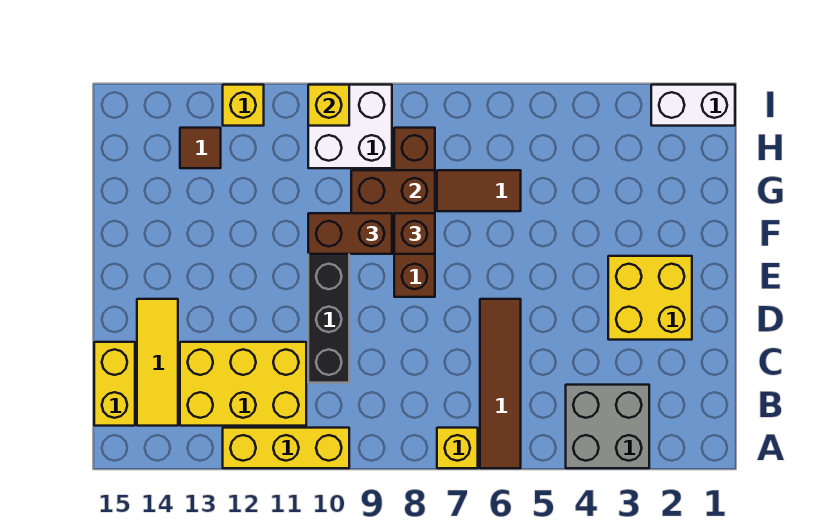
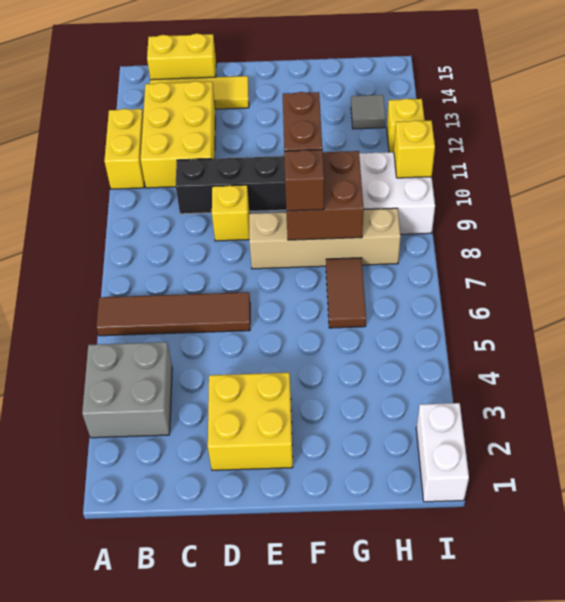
yellow 1x1 brick [437,428,478,468] -> yellow 1x1 brick moved to [212,185,250,241]
yellow 1x3 brick [223,428,349,468] -> yellow 1x2 brick [104,109,145,189]
brown 1x4 brick [394,128,435,297] -> tan 1x4 brick [249,208,401,269]
brown 1x1 tile [180,128,221,168] -> grey 1x1 tile [351,95,386,129]

